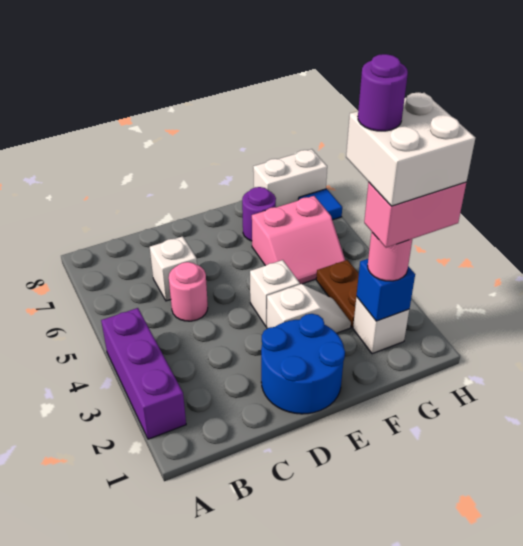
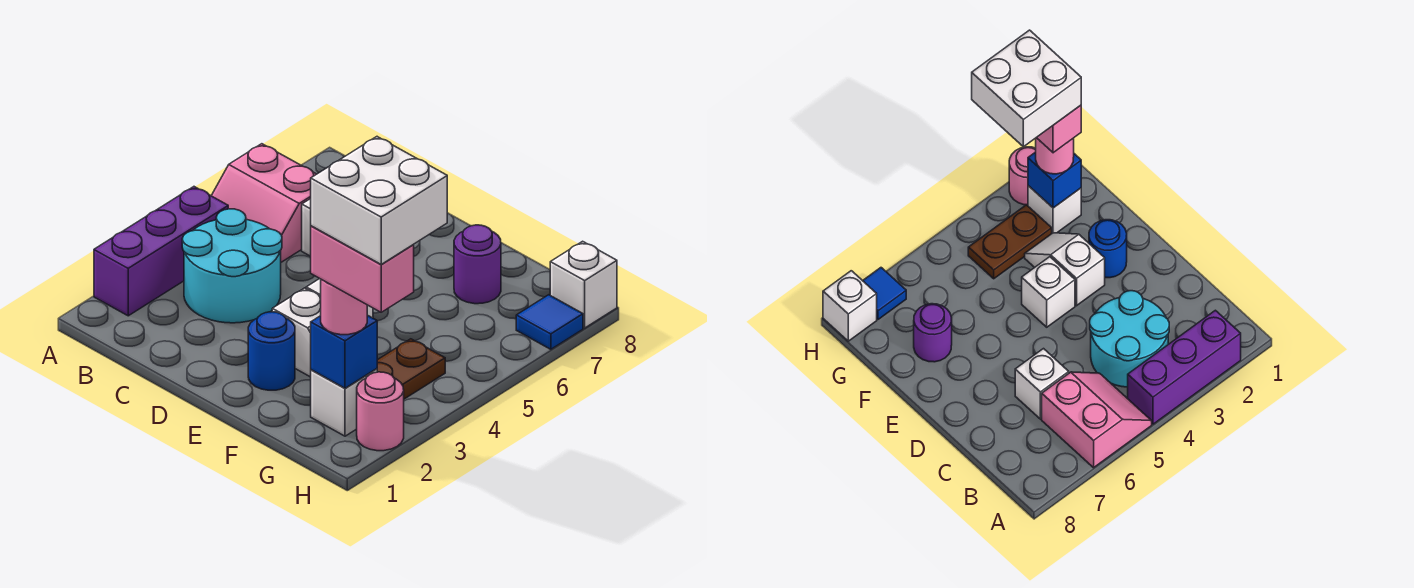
none -> cyan 2x2 round brick [182,209,282,323]
pink 1x1 round brick [169,262,208,321] -> pink 1x1 round brick moved to [357,372,404,451]
blue 2x2 round brick [261,314,345,414] -> blue 1x1 round brick [248,312,295,390]
pink 2x2 slope [252,196,345,284] -> pink 2x2 slope moved to [211,144,316,262]
purple 1x1 round brick [358,54,408,131] -> none
white 1x2 brick [253,149,327,207] -> white 1x1 brick [550,241,617,328]

